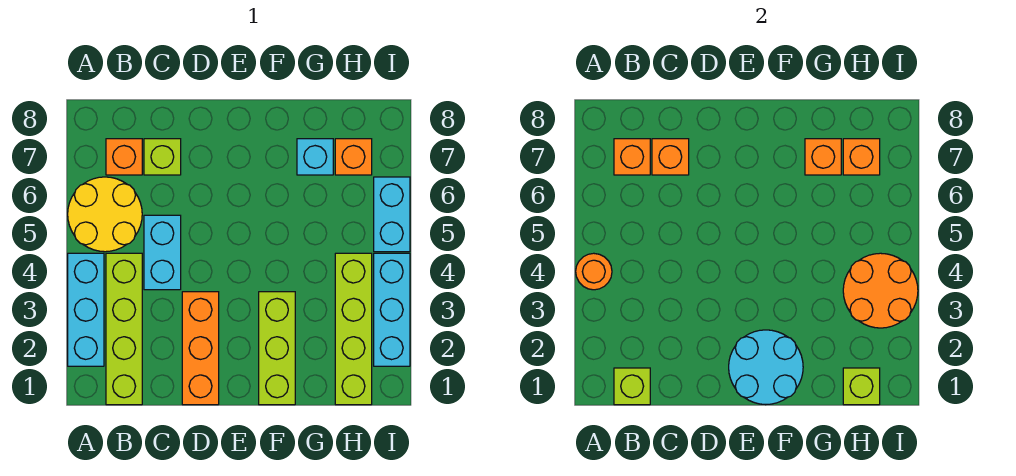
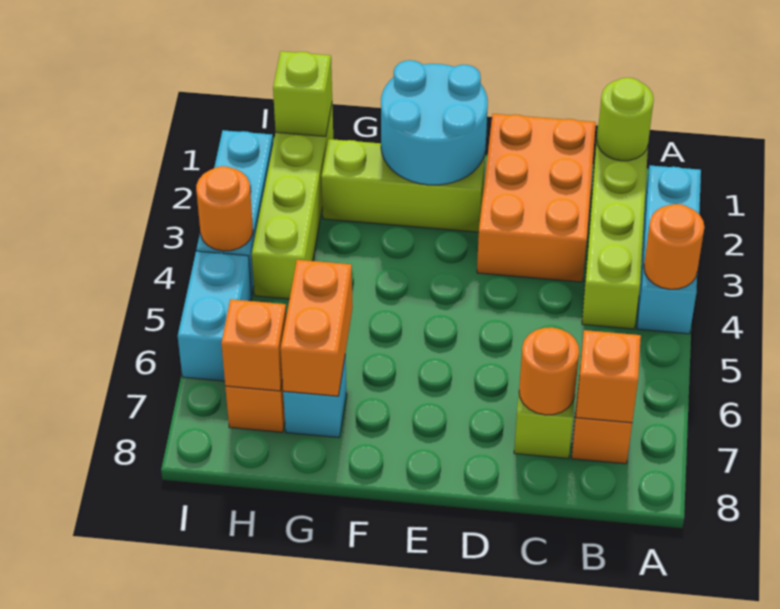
yellow 2x2 round brick [68,177,142,252] -> none
lime 1x1 brick [614,368,650,405] -> lime 1x1 round brick [597,78,654,161]
cyan 1x2 brick [144,215,181,290] -> none
orange 1x1 brick [652,139,689,175] -> orange 1x1 round brick [519,327,579,415]
orange 1x3 brick [182,292,219,405] -> orange 2x3 brick [477,114,596,282]
lime 1x3 brick [259,292,295,405] -> lime 1x3 brick turned to [321,139,485,232]
orange 1x1 brick [805,139,841,175] -> orange 1x2 brick [281,260,353,396]
orange 2x2 round brick [843,253,918,328] -> orange 1x1 round brick [196,166,253,251]

